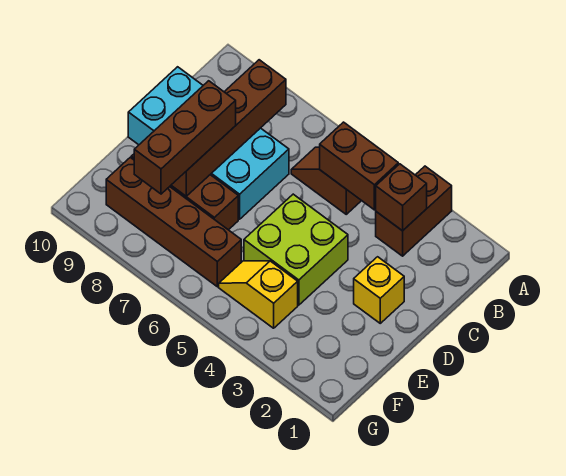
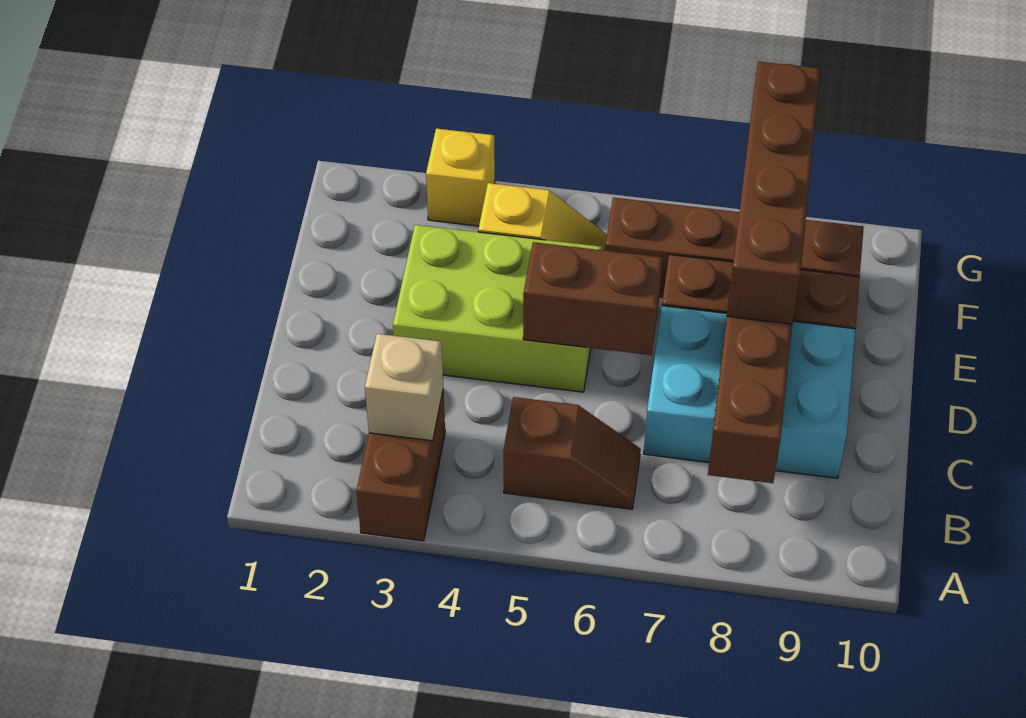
brown 1x1 brick [376,164,427,231] -> tan 1x1 brick [365,334,443,441]
brown 1x2 brick [320,122,398,210] -> brown 1x2 brick moved to [523,242,663,355]
cyan 2x4 brick [128,67,289,219] -> cyan 2x3 brick [644,306,855,478]
yellow 1x1 brick [354,257,404,323] -> yellow 1x1 brick moved to [426,129,495,226]
lime 2x2 brick [244,194,348,305] -> lime 2x3 brick [393,225,602,392]
brown 1x3 brick [134,81,236,194] -> brown 1x4 brick [727,61,821,324]

